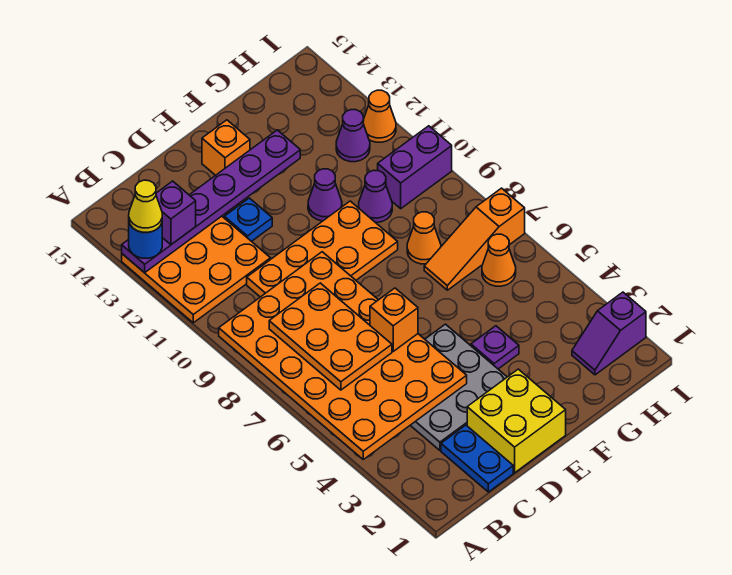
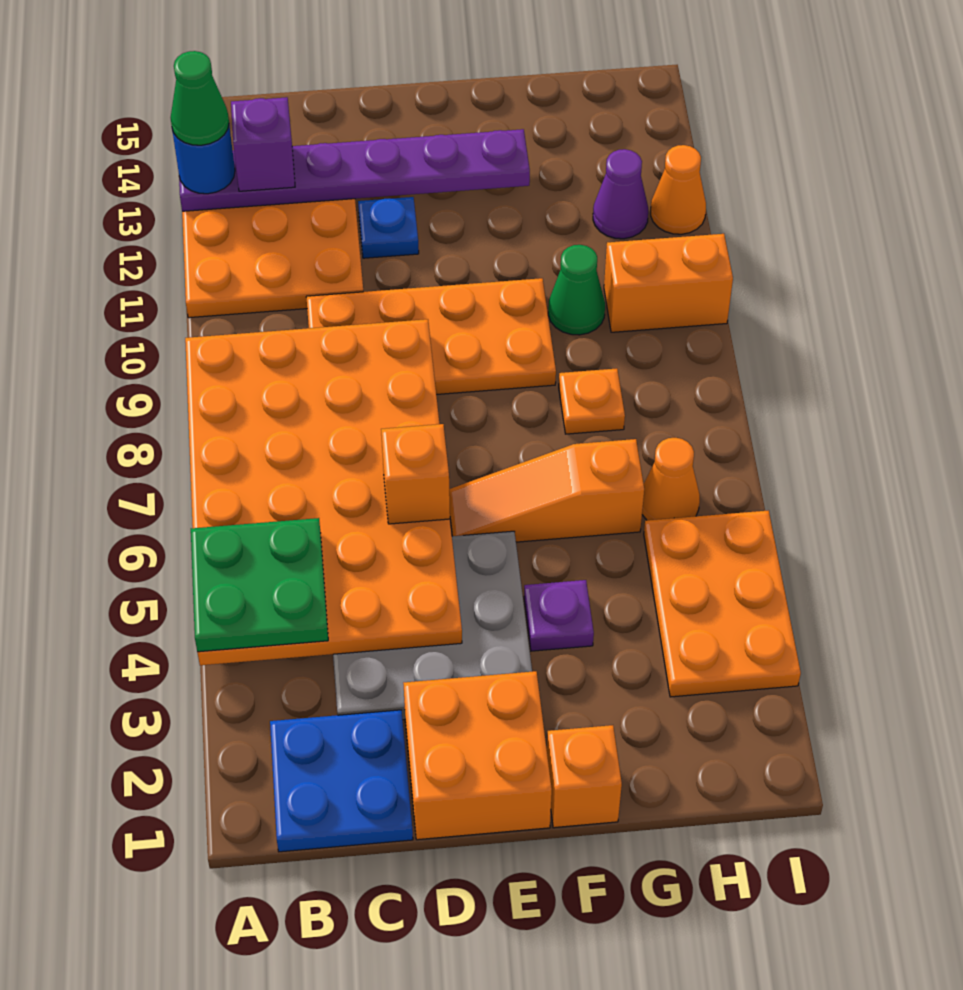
none -> green 2x2 plate [191,518,328,652]
yellow 1x1 cone [129,180,162,232] -> green 1x1 cone [171,51,229,145]
orange 2x3 plate [269,283,392,390] -> orange 2x3 plate moved to [644,511,801,697]
blue 1x2 plate [441,425,513,492] -> blue 2x2 plate [270,710,413,852]
yellow 2x2 brick [467,369,566,473] -> orange 2x2 brick [403,671,552,840]
orange 1x1 brick [202,120,250,175] -> orange 1x1 brick moved to [547,725,622,828]
purple 1x1 cone [308,169,342,221] -> none
orange 1x3 slope [424,188,525,290] -> orange 1x3 slope moved to [449,439,644,542]
orange 1x1 cone [407,212,441,264] -> orange 1x1 plate [559,368,625,434]
purple 1x1 cone [359,170,392,223] -> green 1x1 cone [548,245,605,335]
purple 1x2 slope [572,292,646,375] -> none
purple 1x2 brick [378,126,452,209] -> orange 1x2 brick [604,234,733,332]

